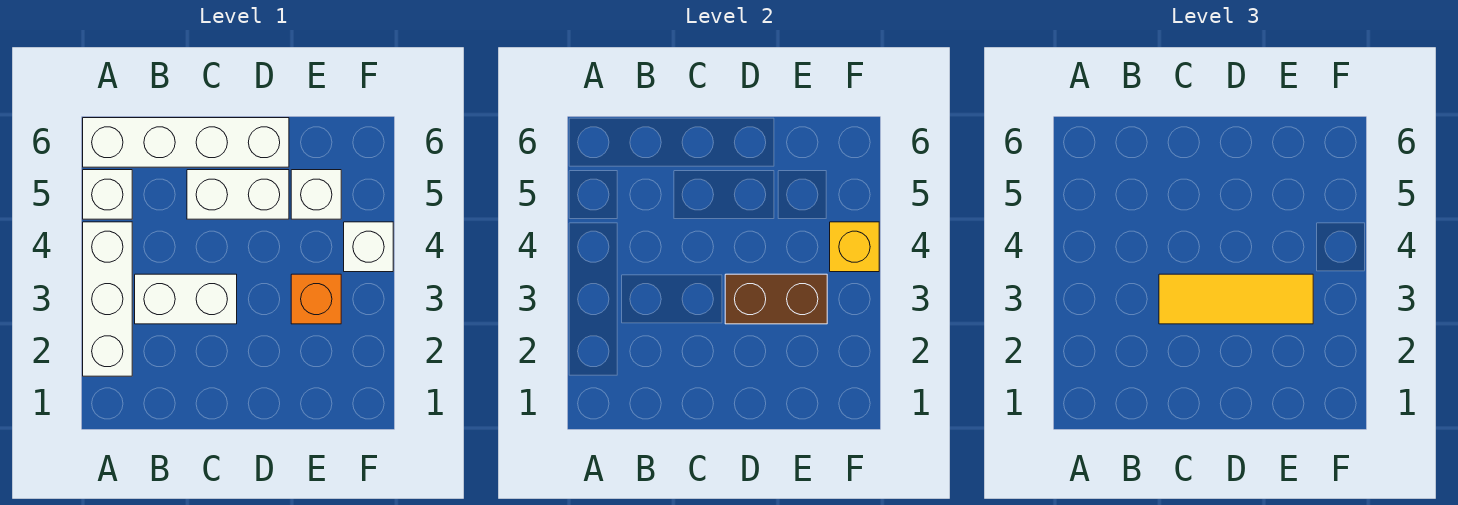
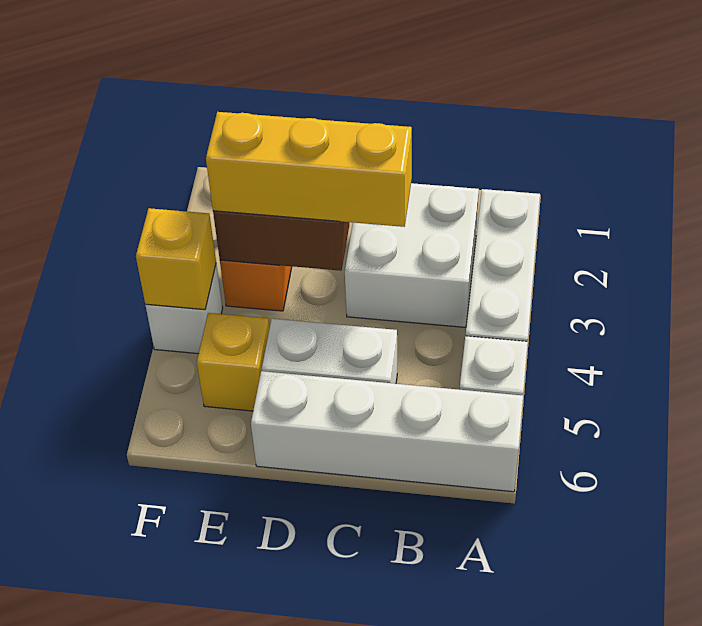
white 1x2 brick [135,274,237,324] -> white 2x2 brick [345,183,479,327]
yellow 1x3 tile [1159,274,1313,324] -> yellow 1x3 brick [206,112,412,227]
white 1x1 brick [291,170,341,219] -> yellow 1x1 brick [197,313,270,411]

